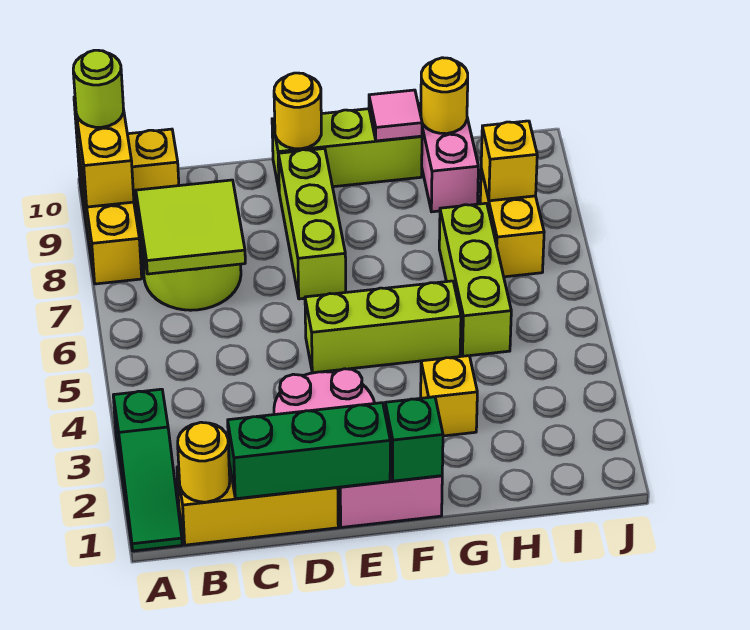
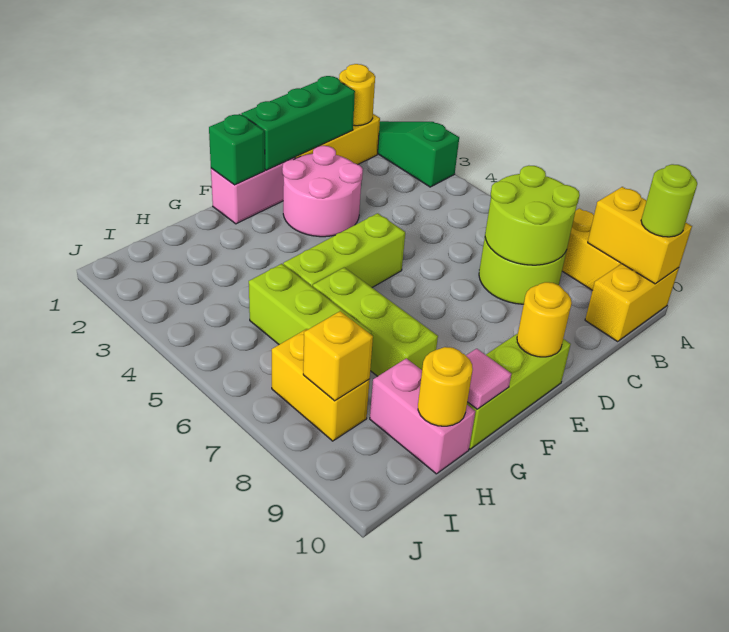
lime 2x2 tile [136,180,245,274] -> lime 2x2 round brick [485,166,580,265]
lime 1x3 brick [278,148,346,299] -> lime 1x3 brick moved to [313,268,438,376]
yellow 1x1 brick [421,356,477,436] -> none

